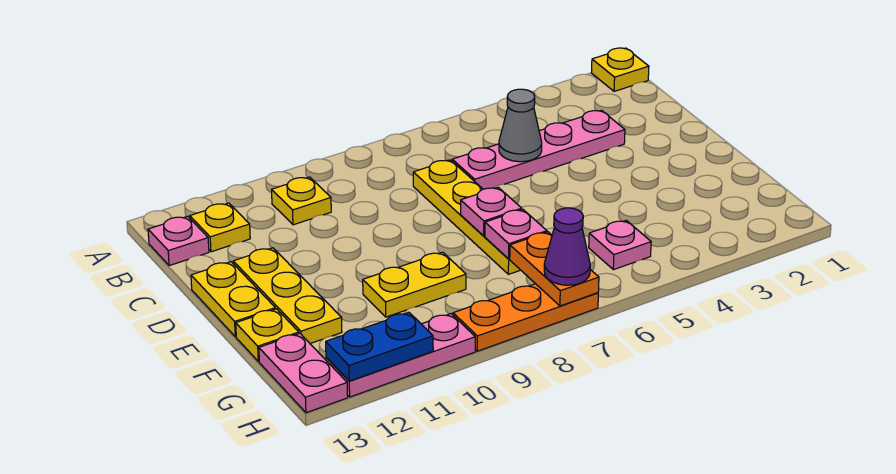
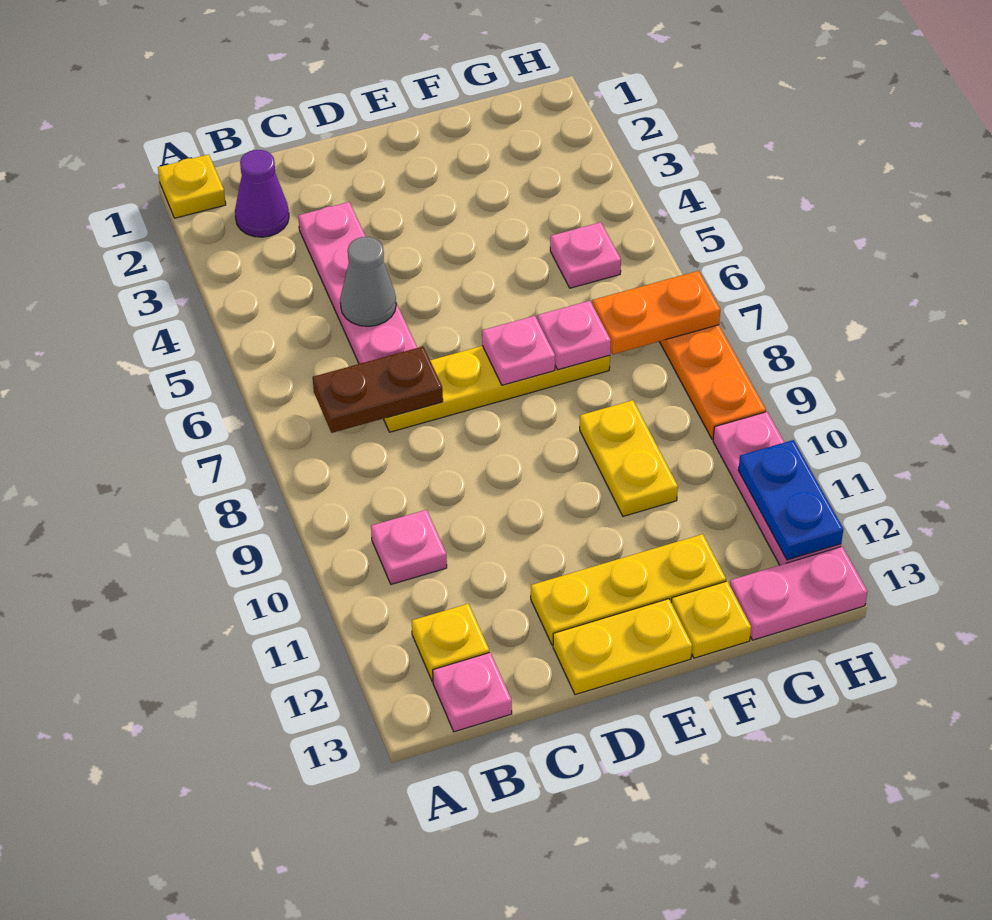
none -> brown 1x2 plate [313,347,443,433]
yellow 1x1 plate [272,177,331,225] -> pink 1x1 plate [371,510,447,584]
purple 1x1 cone [544,208,590,285] -> purple 1x1 cone moved to [235,150,289,237]

